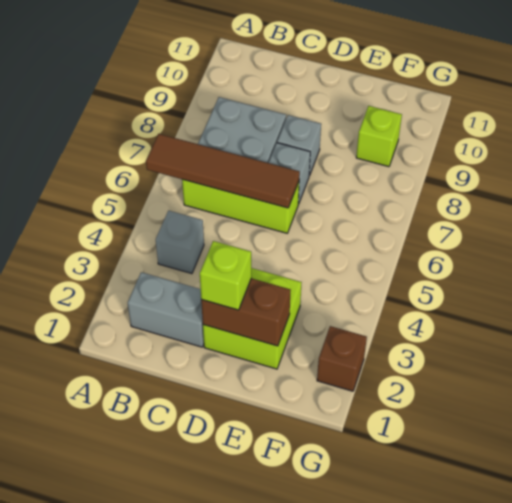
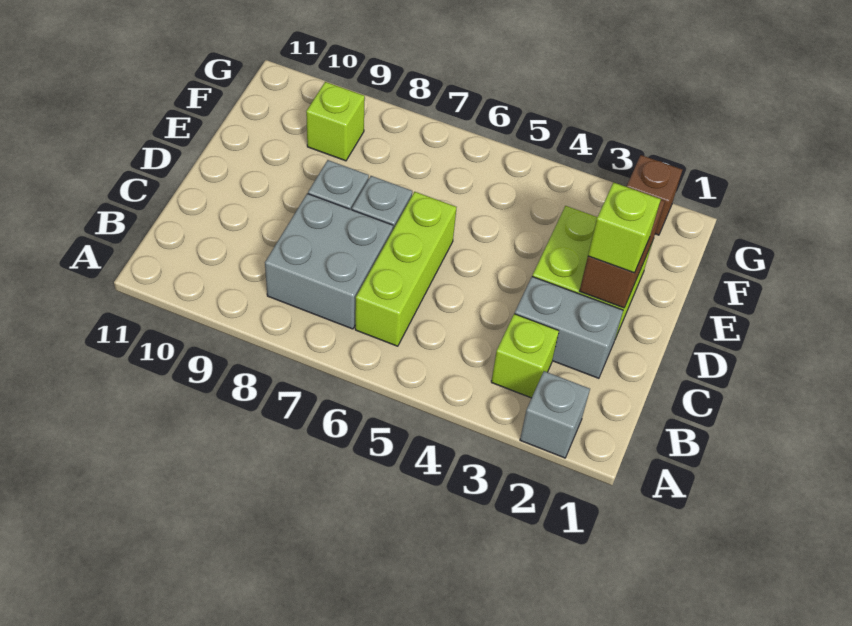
brown 1x4 tile [146,134,300,208] -> none
grey 1x2 brick [128,272,204,347] -> grey 1x2 brick turned to [515,277,623,378]
none -> lime 1x1 brick [491,314,559,398]
grey 1x1 brick [156,211,204,274] -> grey 1x1 brick moved to [520,371,590,458]

